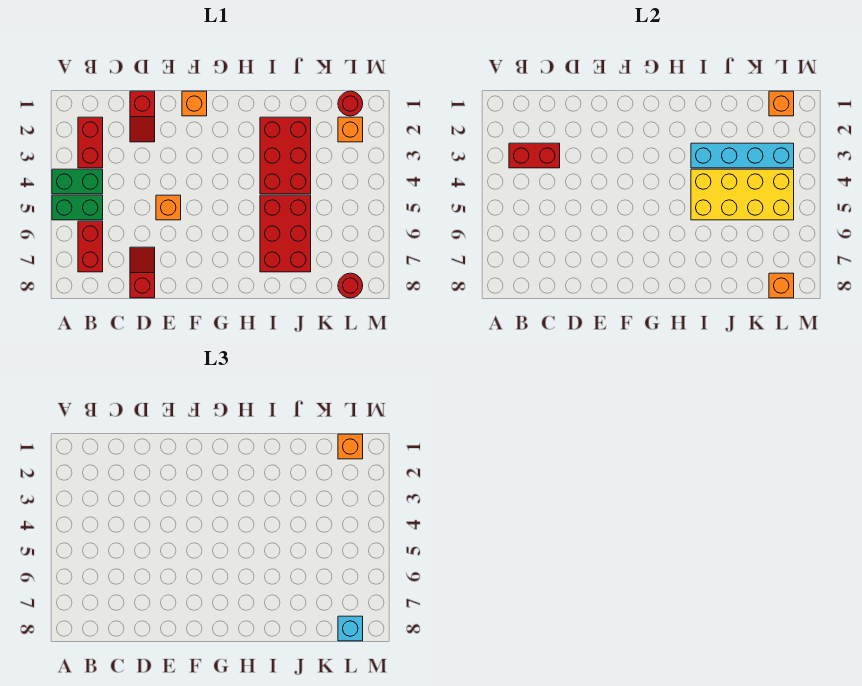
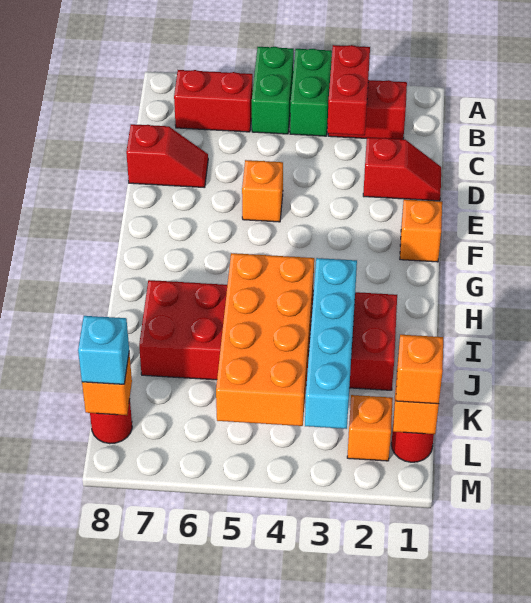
red 1x2 slope [130,91,155,142] -> red 1x2 slope turned to [363,137,441,201]
yellow 2x4 brick [691,169,794,220] -> orange 2x4 brick [216,253,314,426]

